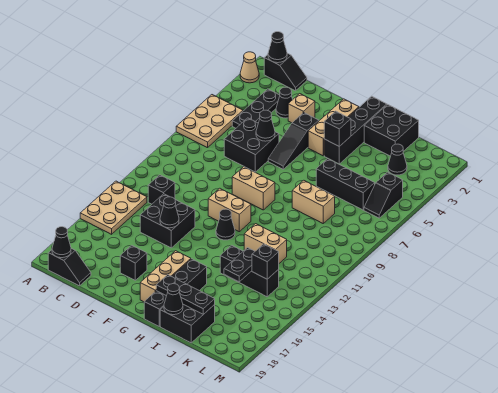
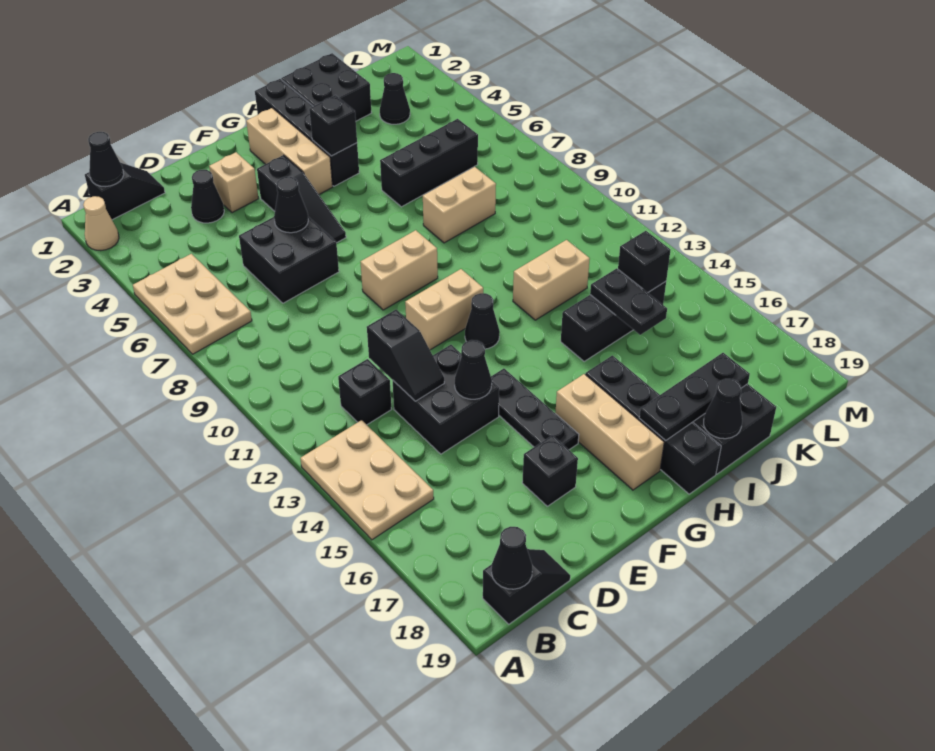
black 1x3 plate [232,89,280,128] -> black 1x3 plate moved to [491,369,579,450]
black 1x2 slope [364,172,403,218] -> black 1x2 slope moved to [367,310,444,401]

